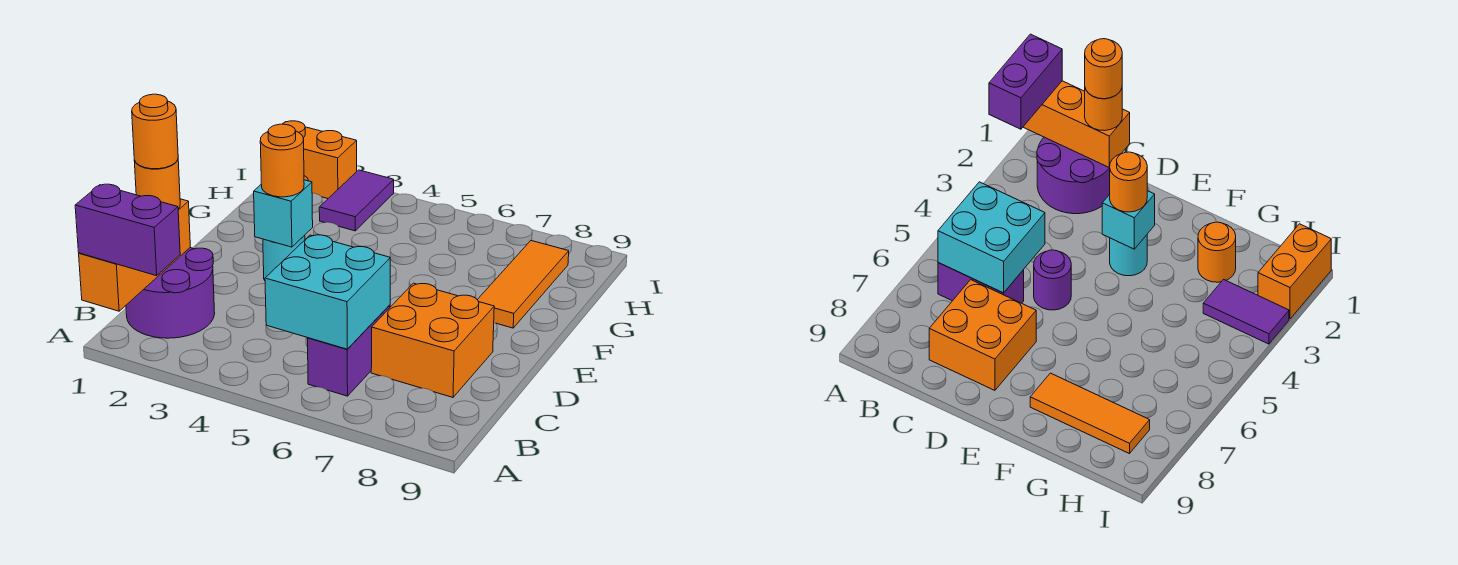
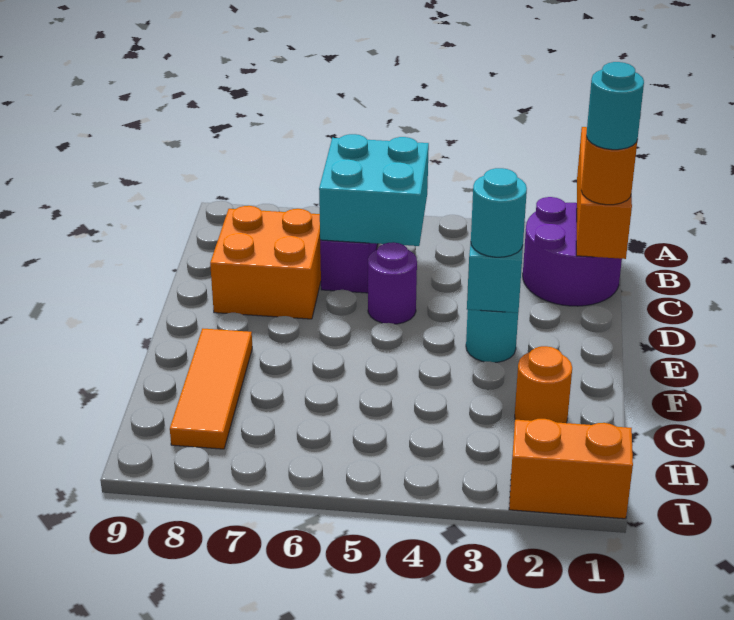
purple 1x2 brick [75,184,180,276] -> none
orange 1x1 round brick [132,94,178,169] -> cyan 1x1 round brick [586,62,644,150]
orange 1x1 round brick [260,124,304,197] -> cyan 1x1 round brick [471,168,527,257]
purple 1x2 tile [319,170,394,231] -> none

